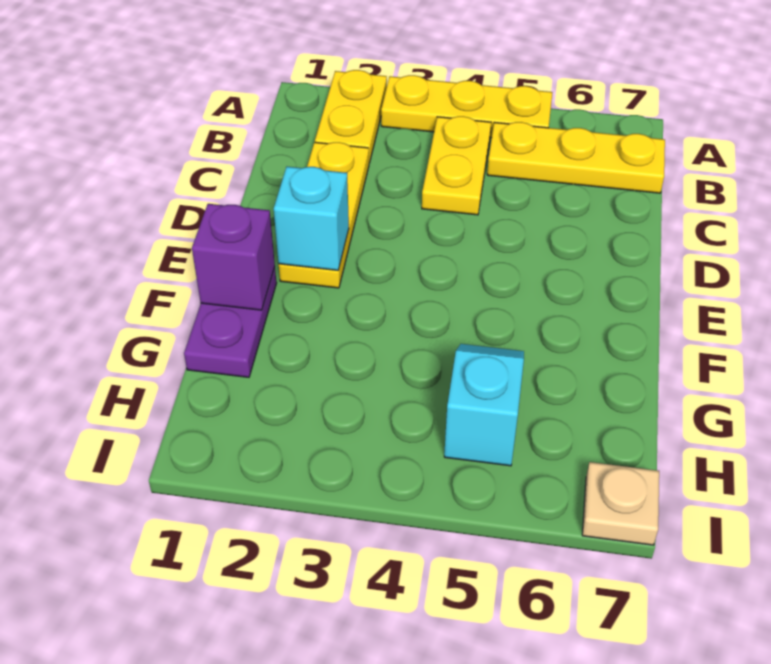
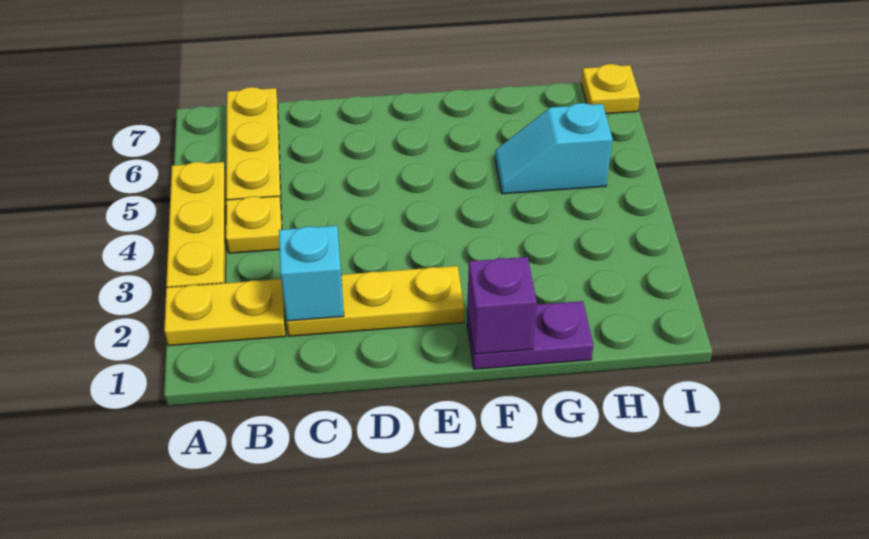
yellow 1x2 plate [422,116,491,215] -> yellow 1x1 plate [226,196,282,253]
cyan 1x1 brick [274,167,349,270] -> cyan 1x1 brick moved to [279,226,344,321]
tan 1x1 plate [582,462,659,545] -> yellow 1x1 plate [581,64,640,114]

